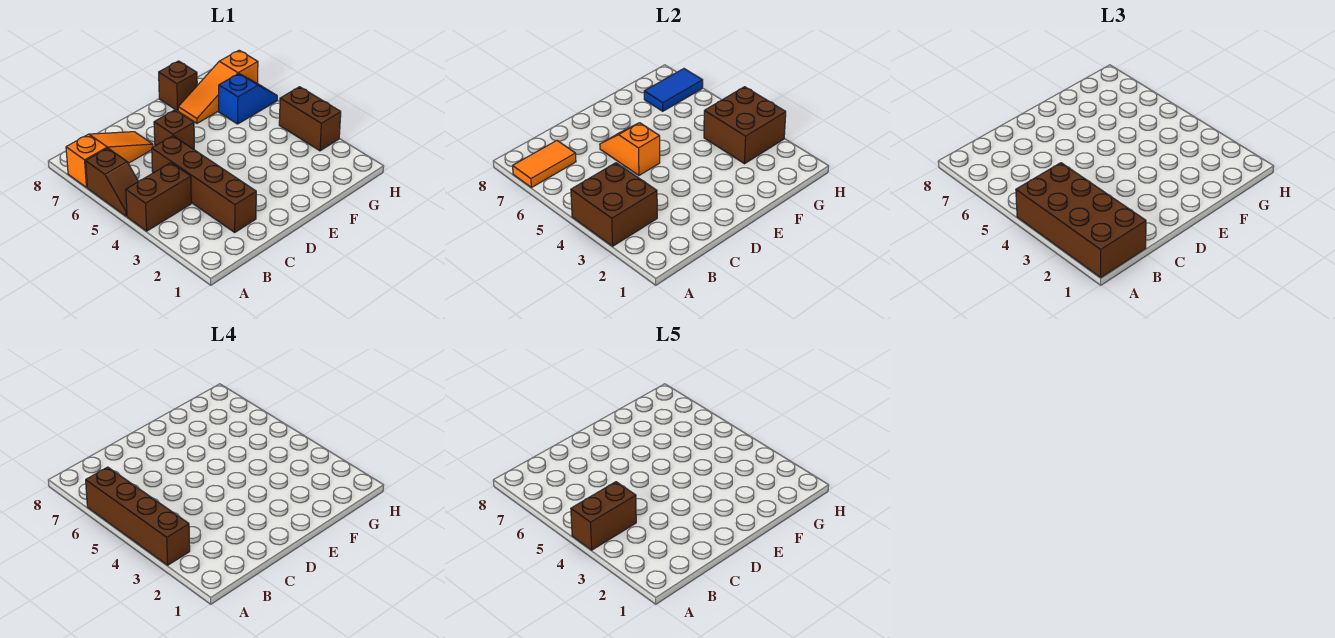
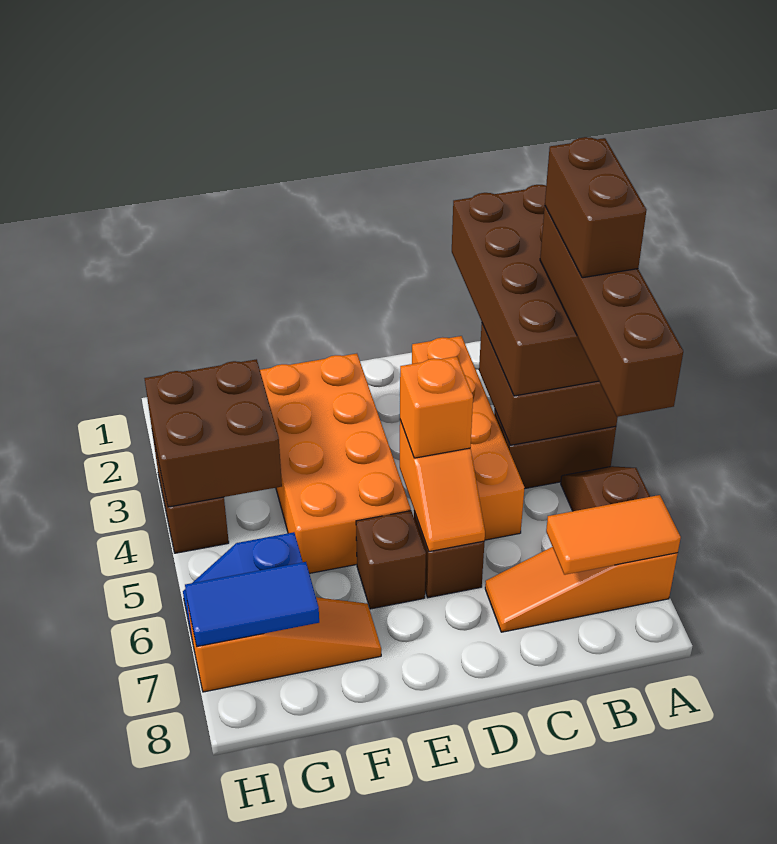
brown 1x2 brick [571,482,636,550] -> brown 1x2 brick turned to [545,137,646,278]
brown 1x4 brick [152,136,256,232] -> orange 1x4 brick [412,336,525,540]
none -> orange 1x1 brick [400,357,473,458]
none -> orange 2x4 brick [260,354,411,573]
brown 1x1 brick [159,61,197,111] -> brown 1x1 brick moved to [356,511,426,609]

